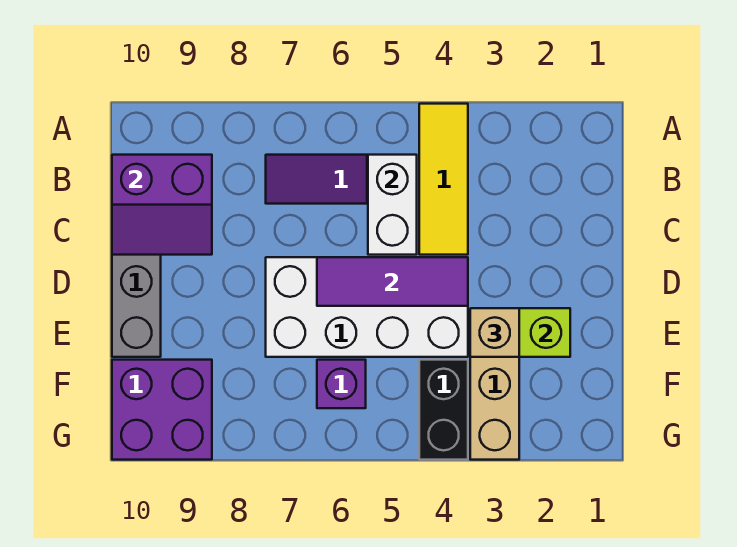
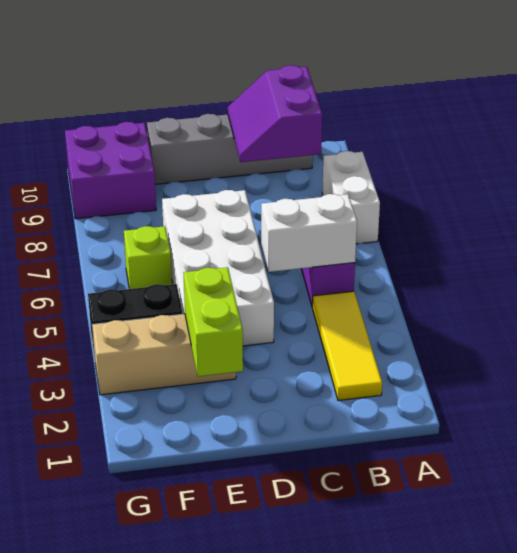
yellow 1x3 tile [419,104,468,255] -> yellow 1x3 tile turned to [312,291,382,401]
none -> white 1x2 brick [322,151,380,244]
purple 1x3 tile [317,257,468,306] -> none
tan 1x1 brick [470,308,519,357] -> none
purple 1x1 brick [317,360,366,408] -> lime 1x1 brick [124,226,172,289]

